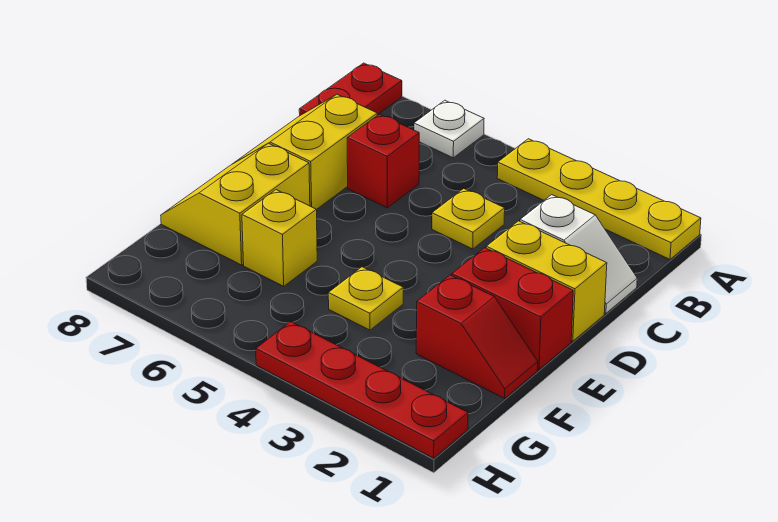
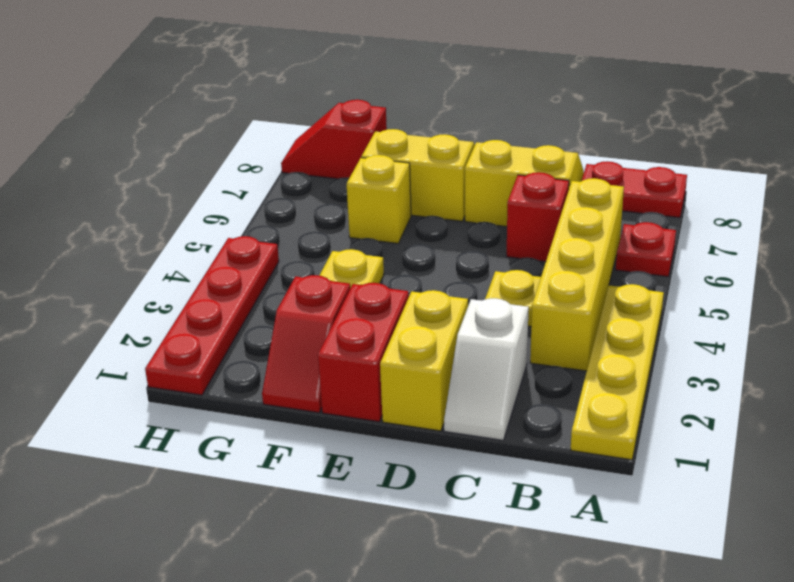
white 1x1 plate [414,100,484,158] -> red 1x1 plate [616,222,676,277]
none -> yellow 1x4 brick [530,178,624,371]
none -> red 1x2 slope [281,100,387,179]

